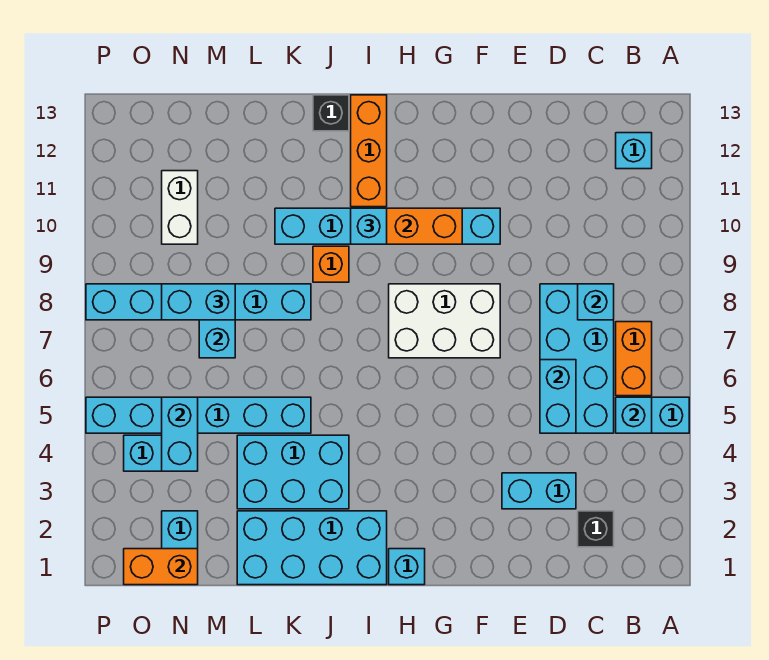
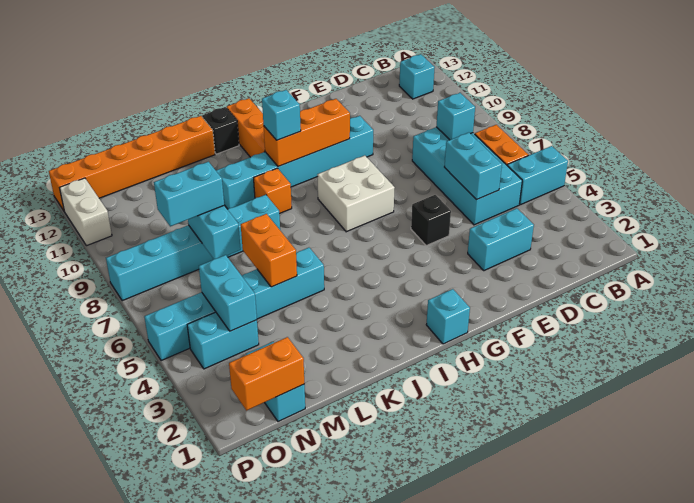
cyan 1x1 brick [616,397,652,433] -> none
black 1x1 brick [578,511,614,547] -> black 1x1 brick moved to [411,195,451,246]
white 2x3 brick [389,284,500,358] -> white 2x2 brick [317,156,395,232]
cyan 2x4 brick [237,511,387,585] -> none
cyan 2x3 brick [237,435,349,509] -> none
none -> orange 1x6 brick [49,116,215,211]
none -> orange 1x2 brick [241,214,297,287]
white 1x2 brick [162,171,198,244] -> white 1x2 brick moved to [60,178,112,246]

